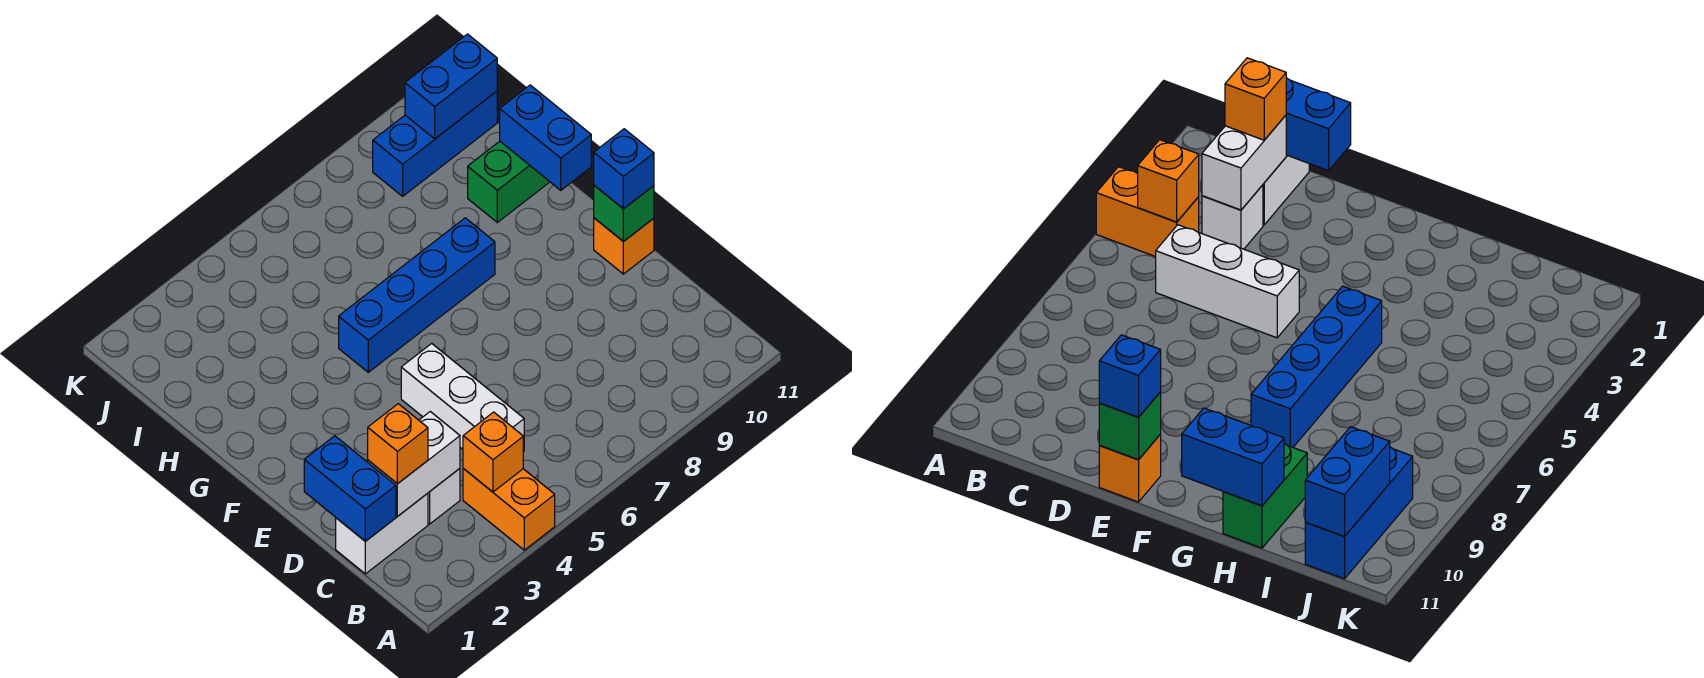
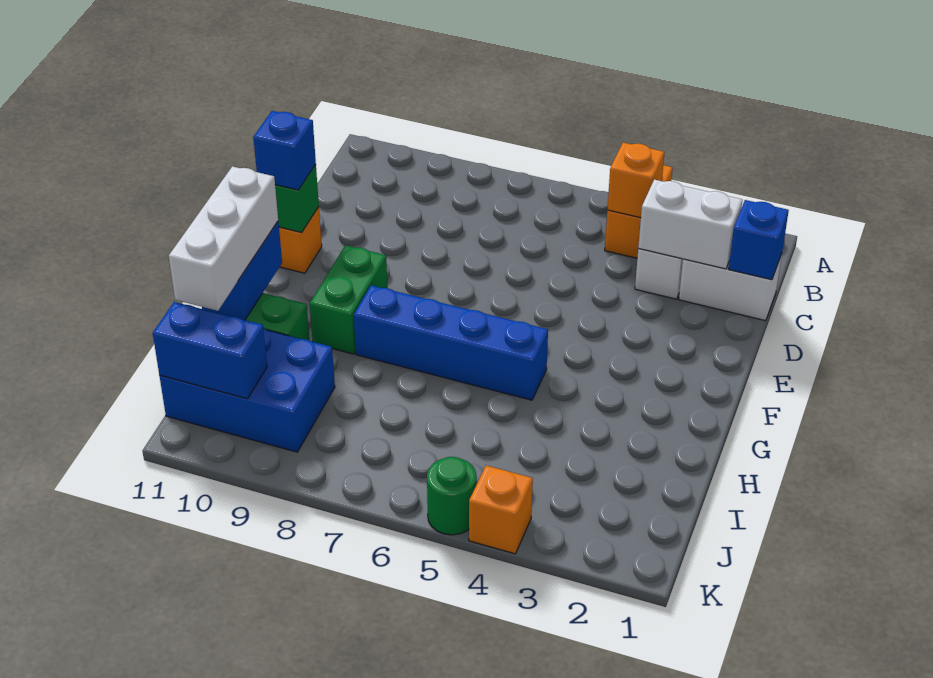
blue 1x2 brick [304,436,396,541] -> blue 1x1 brick [729,200,789,280]
orange 1x1 brick [368,404,428,484] -> orange 1x1 brick moved to [469,465,533,554]
white 1x3 brick [401,343,524,451] -> white 1x3 brick moved to [169,166,278,311]
none -> green 1x2 brick [310,245,387,354]
blue 1x3 brick [373,91,497,196] -> blue 2x3 brick [160,329,335,452]
none -> green 1x1 round brick [427,457,477,535]

